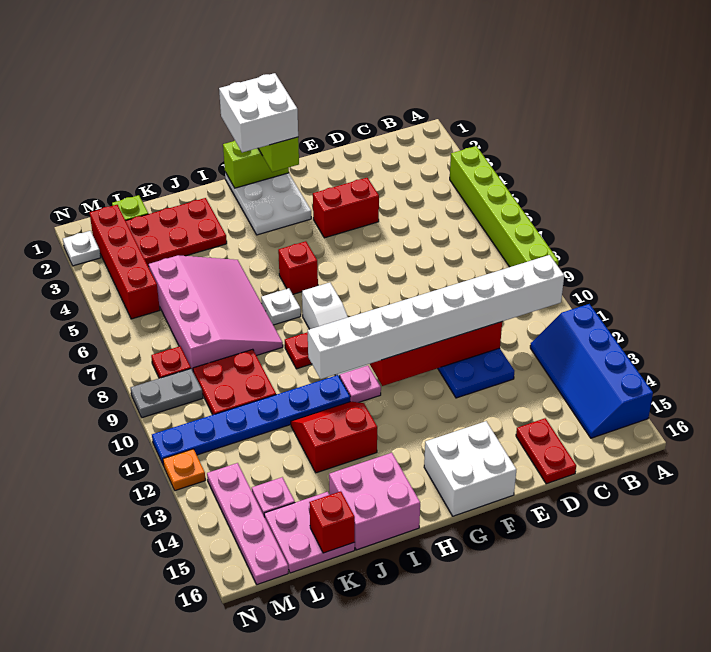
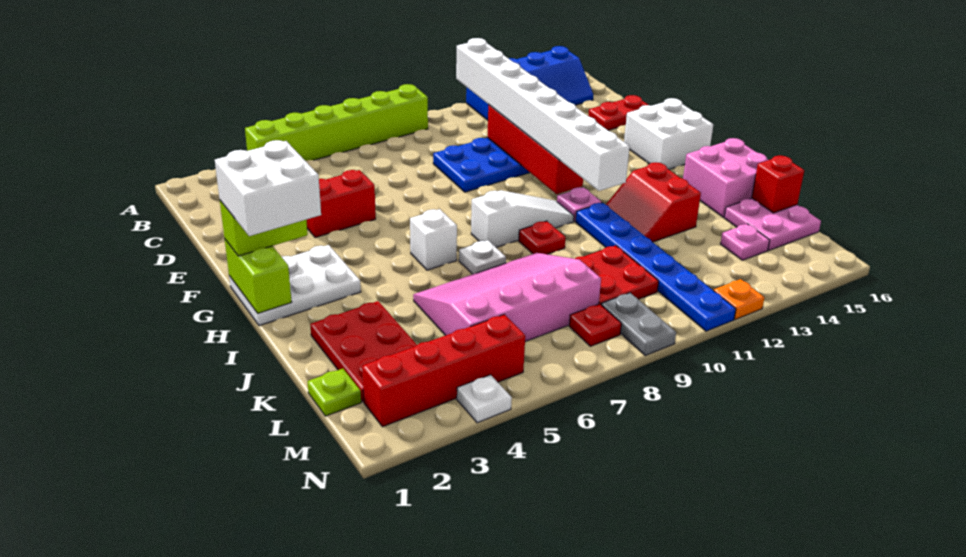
red 1x2 brick [313,178,379,238] -> red 1x2 brick turned to [306,170,376,237]
red 1x1 brick [278,241,318,294] -> white 1x1 brick [410,209,457,270]
pink 1x4 plate [207,463,288,585] -> none
white 1x1 plate [63,231,101,266] -> white 1x1 plate moved to [457,375,512,423]

